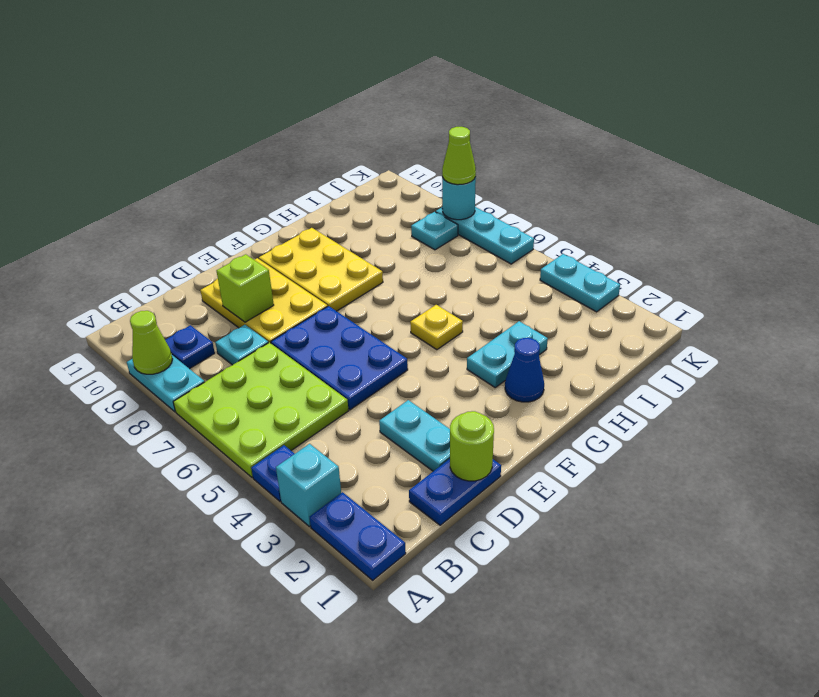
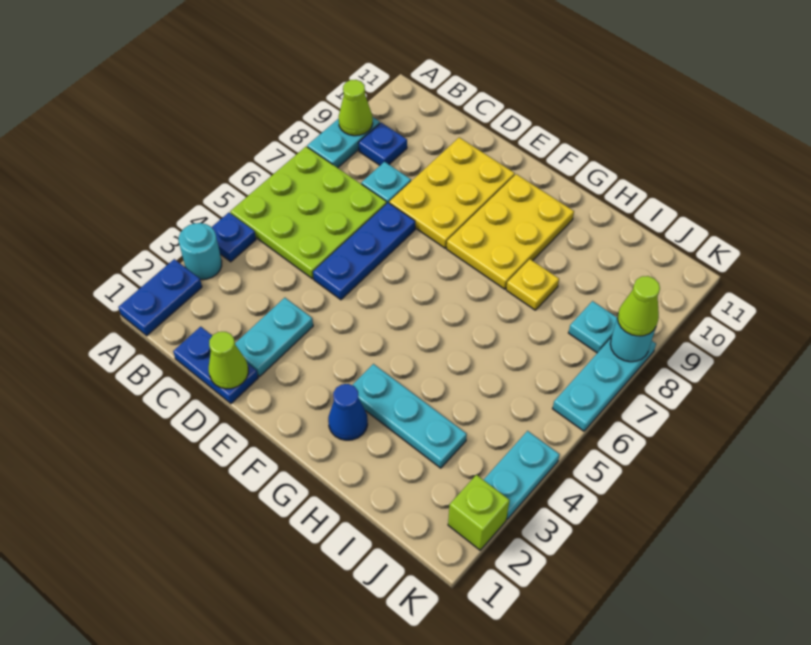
cyan 1x1 brick [276,444,341,527] -> cyan 1x1 round brick [179,223,222,280]
lime 1x1 round brick [450,411,494,481] -> lime 1x1 cone [209,332,248,389]
blue 2x3 plate [271,306,408,410] -> blue 1x3 plate [313,203,415,300]
lime 1x1 brick [217,254,274,322] -> lime 1x1 brick moved to [448,475,510,550]
cyan 1x2 plate [467,321,548,387] -> cyan 1x3 plate [352,364,467,468]
yellow 1x1 plate [410,305,463,350] -> yellow 1x1 plate moved to [506,259,559,310]

